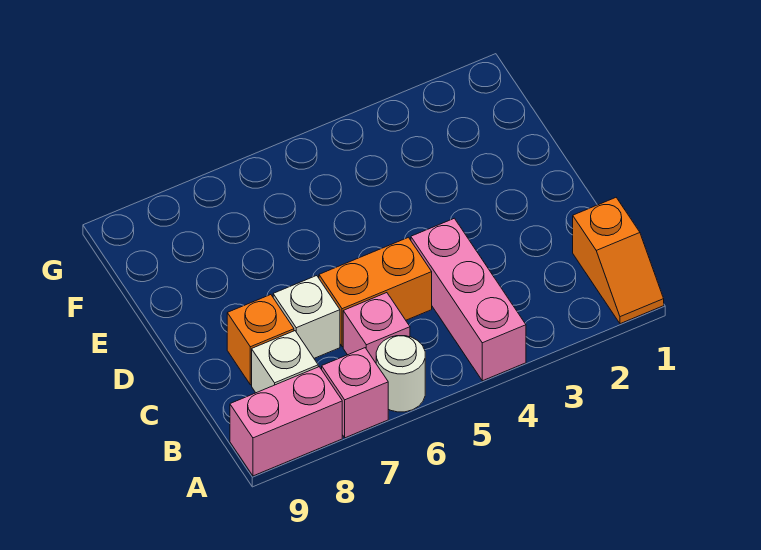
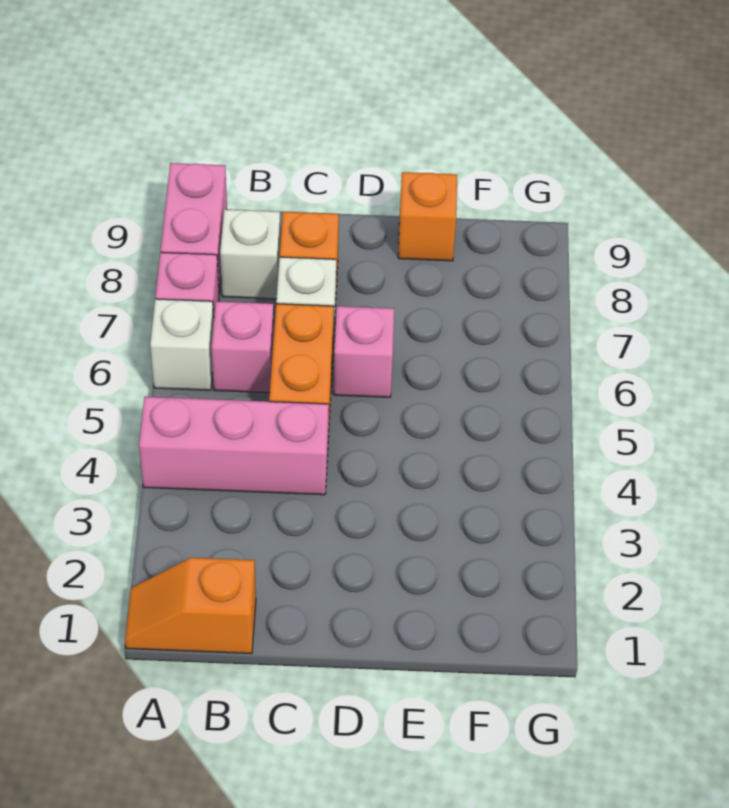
white 1x1 round brick [376,336,425,412] -> white 1x1 brick [150,299,214,390]
none -> pink 1x1 brick [334,306,394,397]
none -> orange 1x1 brick [398,172,457,261]

